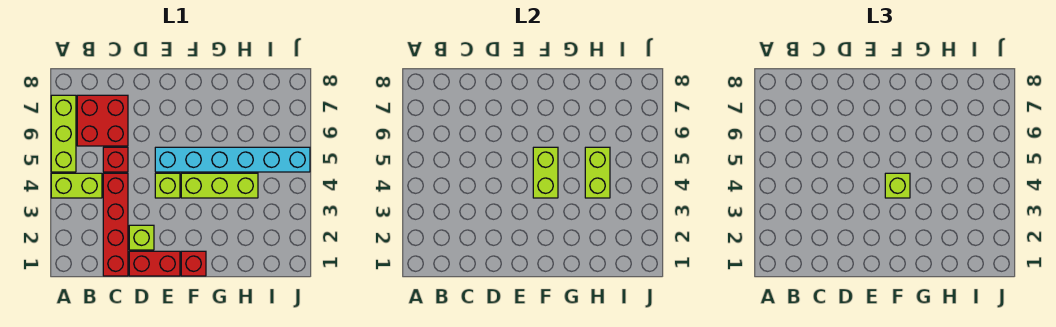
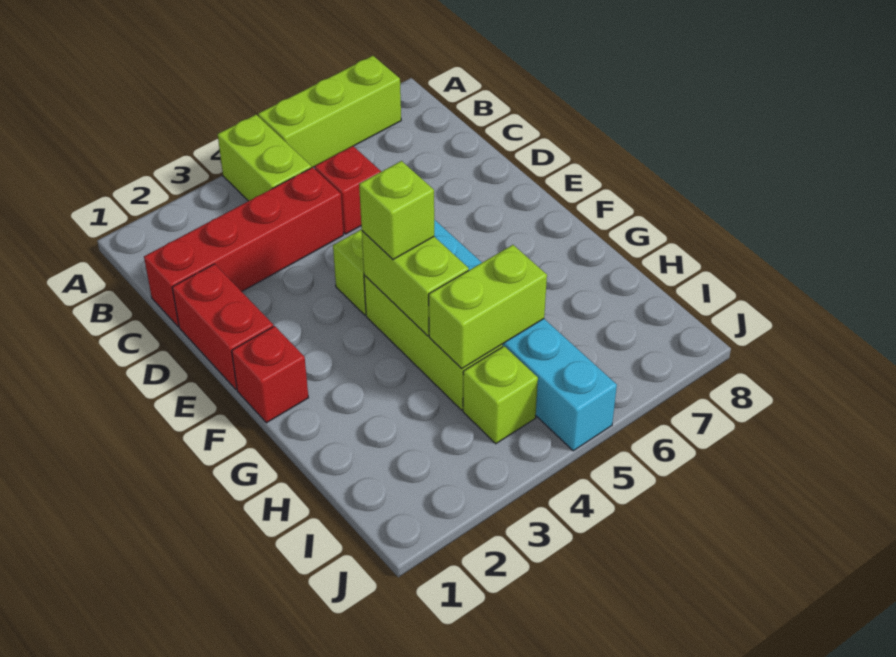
red 2x2 brick [77,95,128,146] -> none
lime 1x1 brick [129,225,154,250] -> lime 1x1 brick moved to [463,346,538,444]
lime 1x2 brick [533,147,558,198] -> lime 1x2 brick turned to [362,231,469,336]

